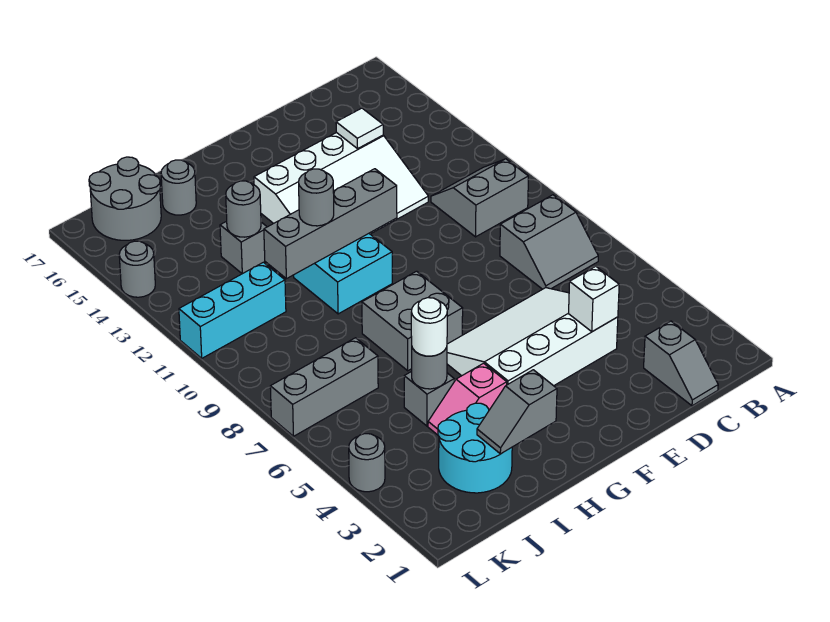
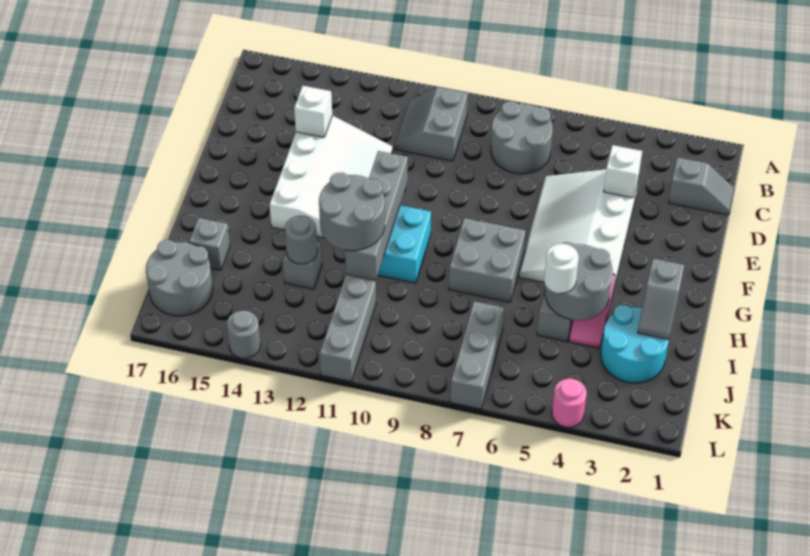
grey 2x2 slope [500,195,598,289] -> grey 2x2 round brick [491,101,553,174]
white 1x1 tile [336,108,383,149] -> white 1x1 brick [294,86,332,137]
grey 1x1 round brick [299,169,334,226] -> grey 2x2 round brick [319,172,385,251]
grey 1x1 round brick [412,347,447,389] -> grey 2x2 round brick [545,242,613,320]
grey 1x1 round brick [161,160,196,215] -> grey 1x1 brick [189,218,230,270]
cyan 1x3 brick [179,262,286,358] -> grey 1x3 brick [320,275,376,382]
grey 1x1 round brick [349,434,385,492] -> pink 1x1 round brick [552,378,587,427]

